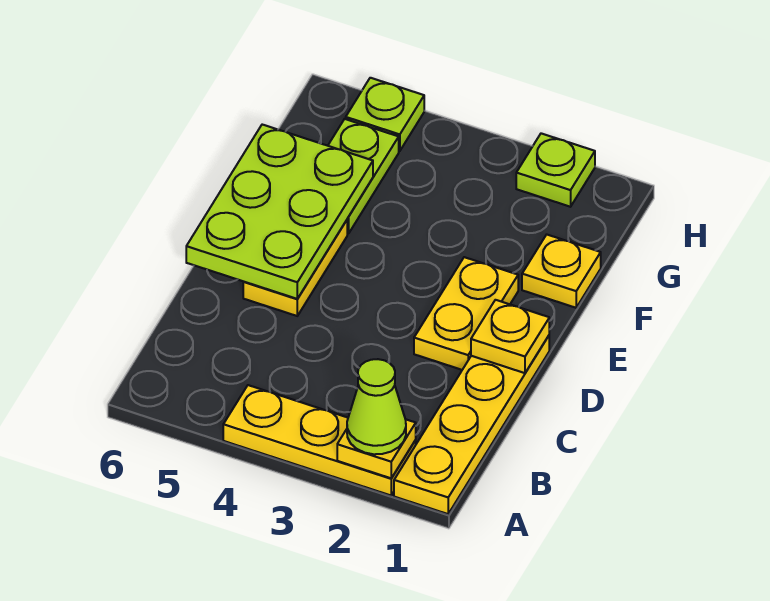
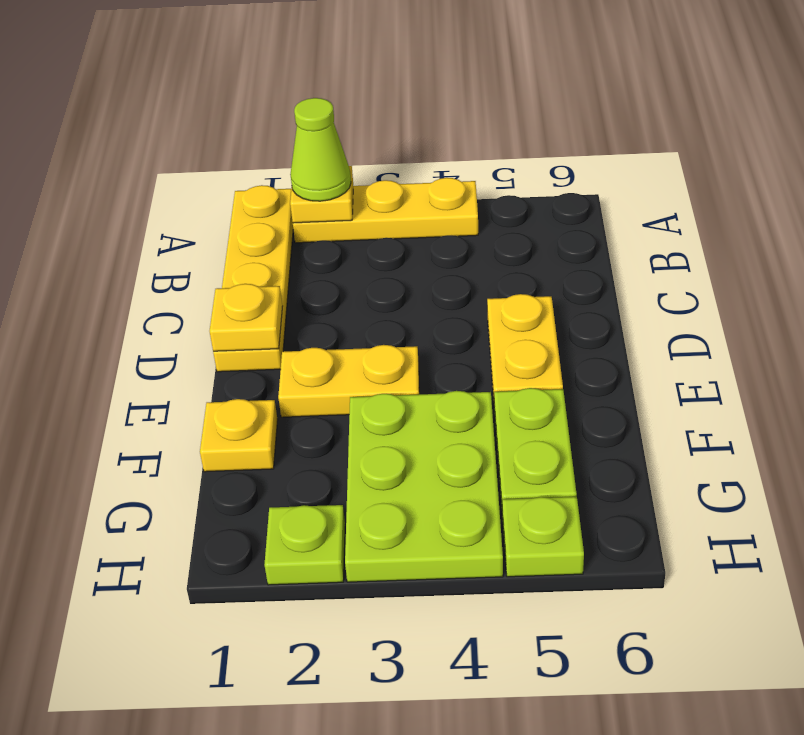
yellow 1x2 plate [414,257,518,370] -> yellow 1x2 plate turned to [278,345,419,417]
lime 2x3 plate [186,125,373,299] -> lime 2x3 plate moved to [345,391,503,582]

